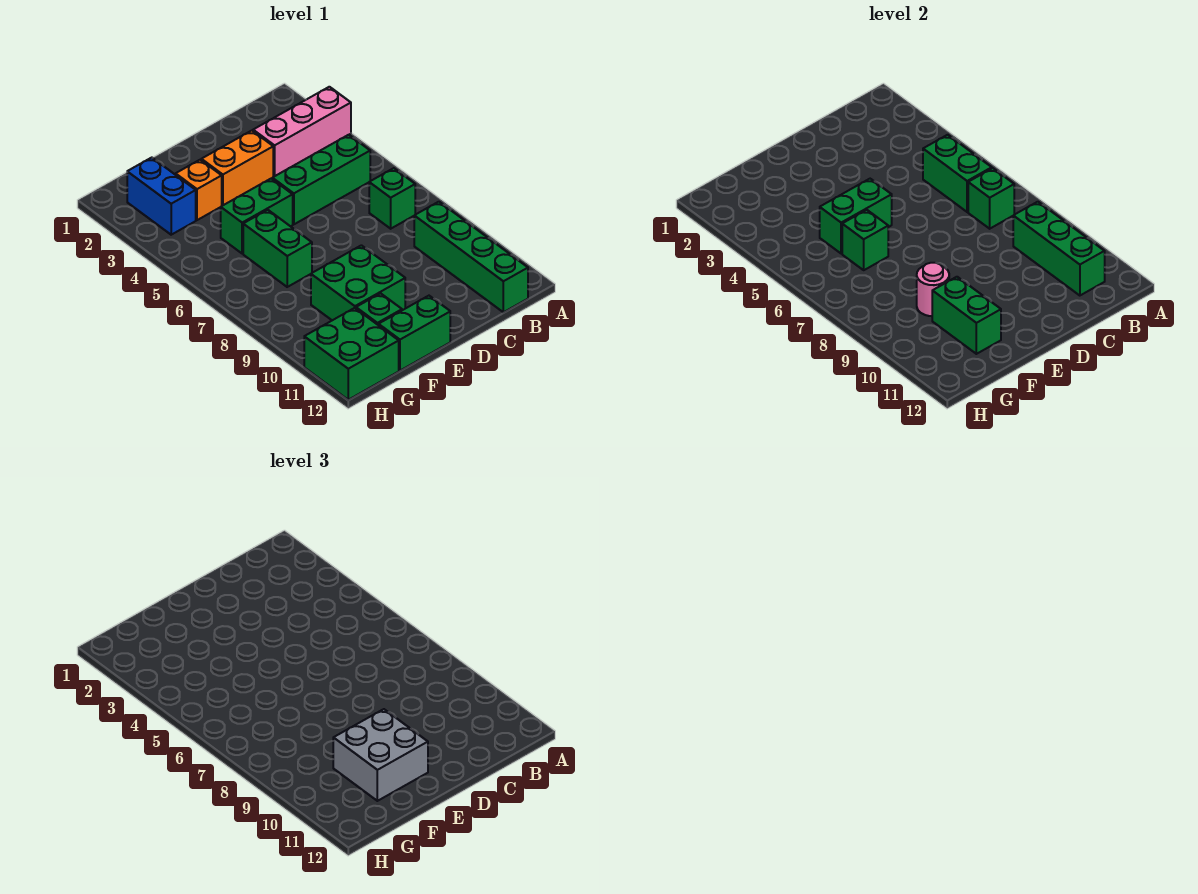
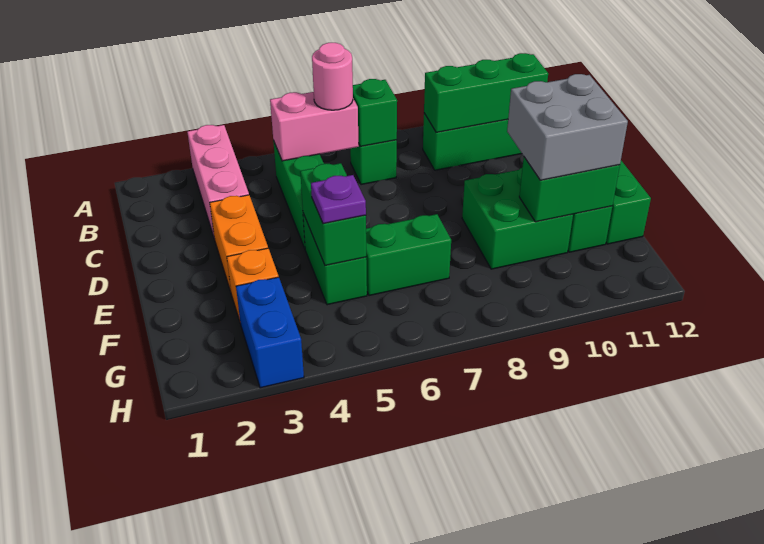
green 1x2 brick [923,135,992,212] -> pink 1x2 brick [270,92,359,161]
none -> purple 1x1 plate [311,175,366,224]
green 1x1 brick [842,210,888,270] -> none
pink 1x1 round brick [917,263,949,316] -> pink 1x1 round brick moved to [312,43,353,110]
blue 1x2 brick [127,158,196,235] -> blue 1x2 brick turned to [236,277,304,388]
green 2x2 brick [304,308,399,400] -> none

